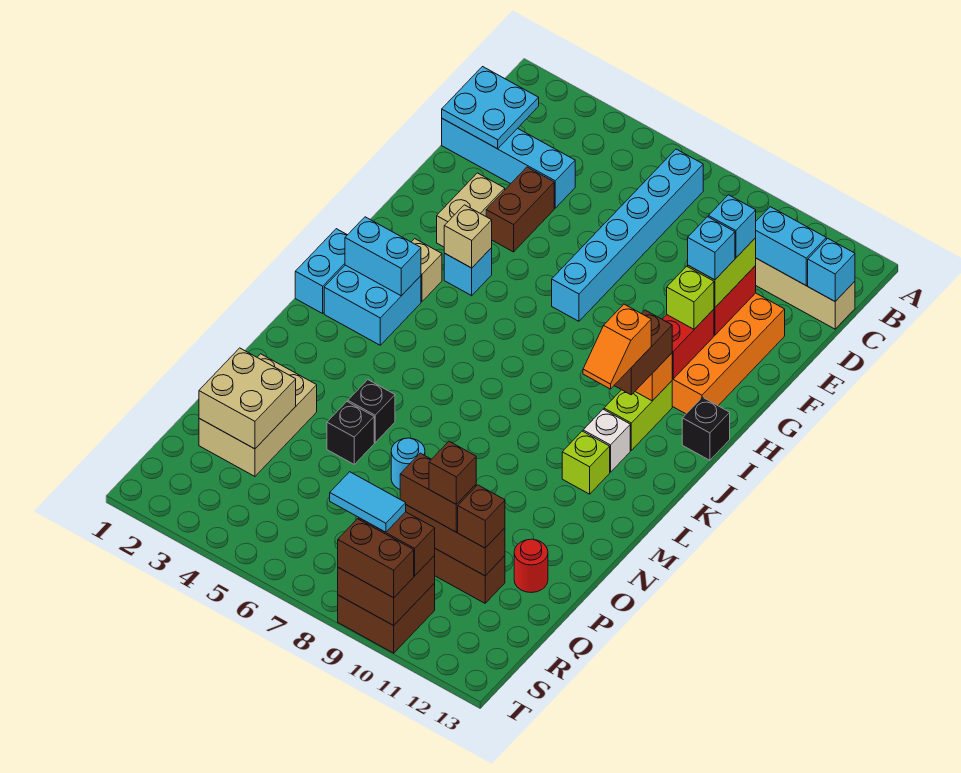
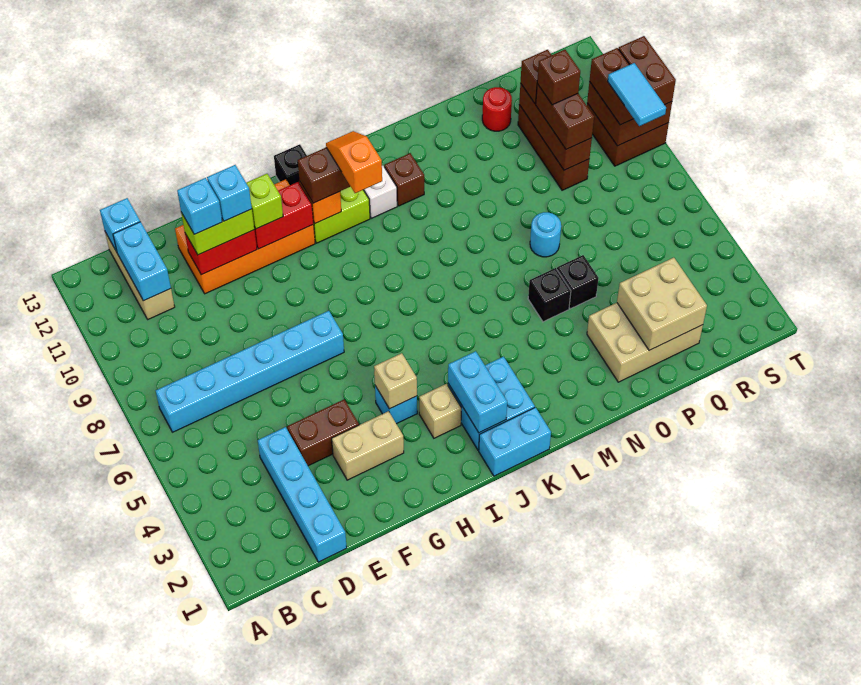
cyan 2x2 plate [442,67,539,149] -> none
orange 1x2 slope [583,304,651,389] -> orange 1x2 slope turned to [326,131,382,193]
lime 1x1 brick [562,431,610,494] -> brown 1x1 brick [384,153,424,206]

